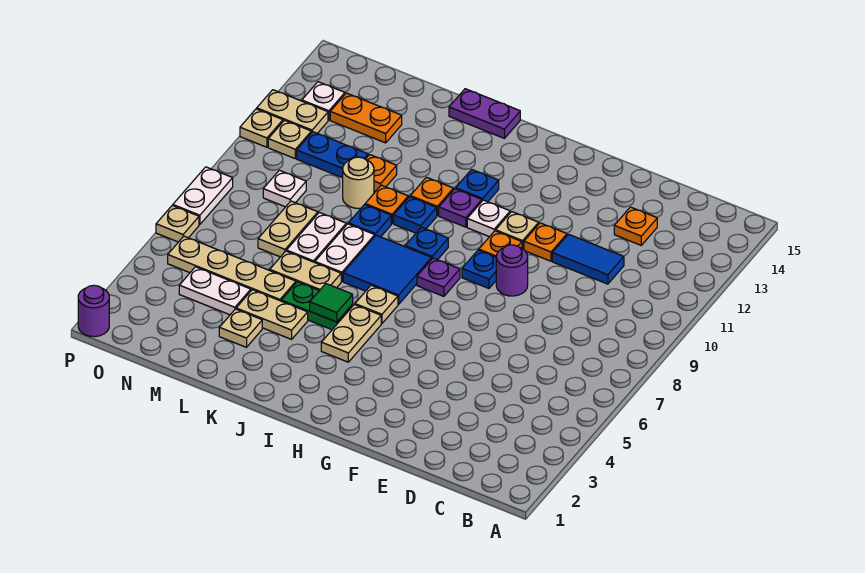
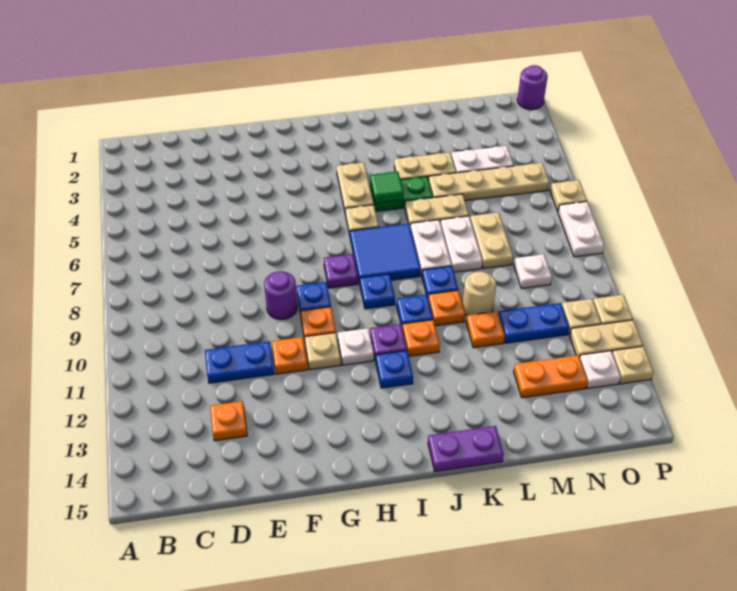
blue 1x2 tile [552,234,624,284] -> blue 1x2 plate [205,341,274,383]
tan 1x1 plate [219,309,262,347] -> tan 1x1 plate moved to [612,346,653,384]

